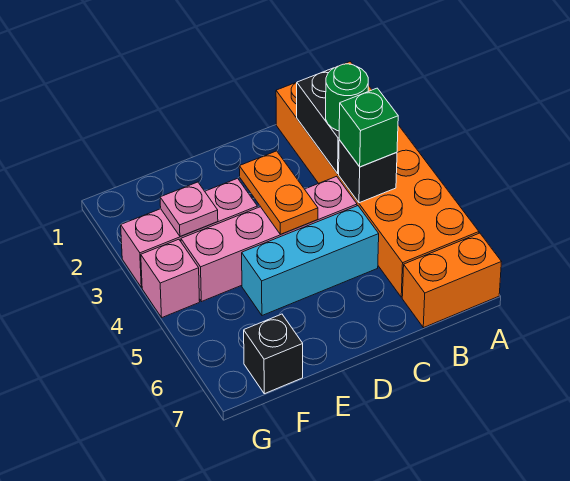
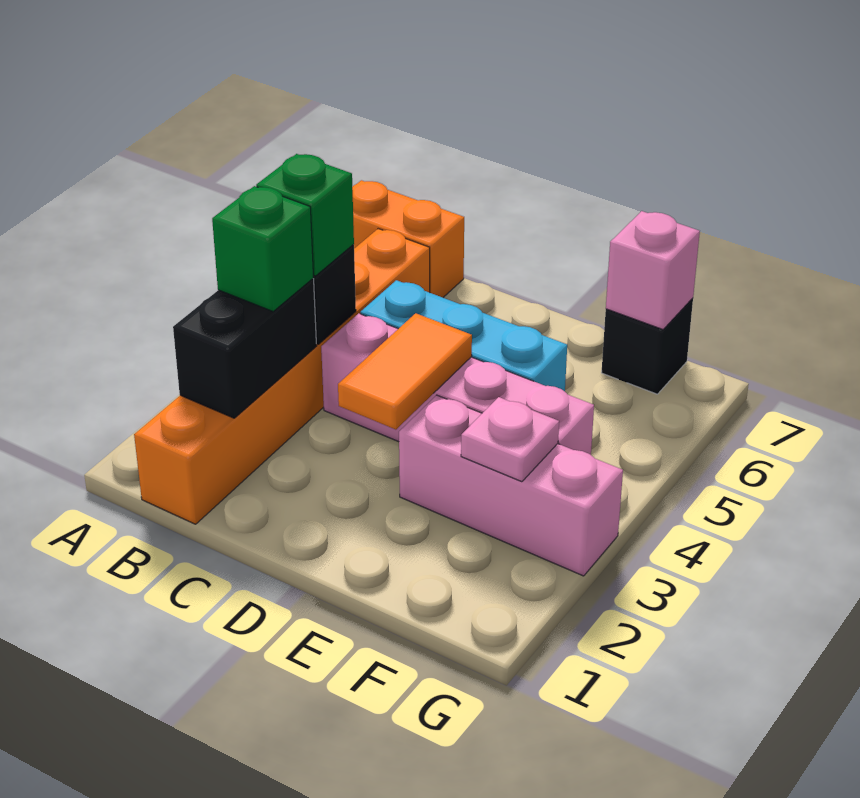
orange 2x6 brick [276,62,479,297] -> orange 1x6 brick [134,229,430,524]
green 1x1 round brick [326,64,368,131] -> green 1x1 brick [212,186,314,311]
orange 1x2 plate [239,151,318,234] -> orange 1x2 tile [338,313,472,430]
pink 1x1 brick [141,239,200,317] -> pink 1x1 brick moved to [606,211,700,329]

